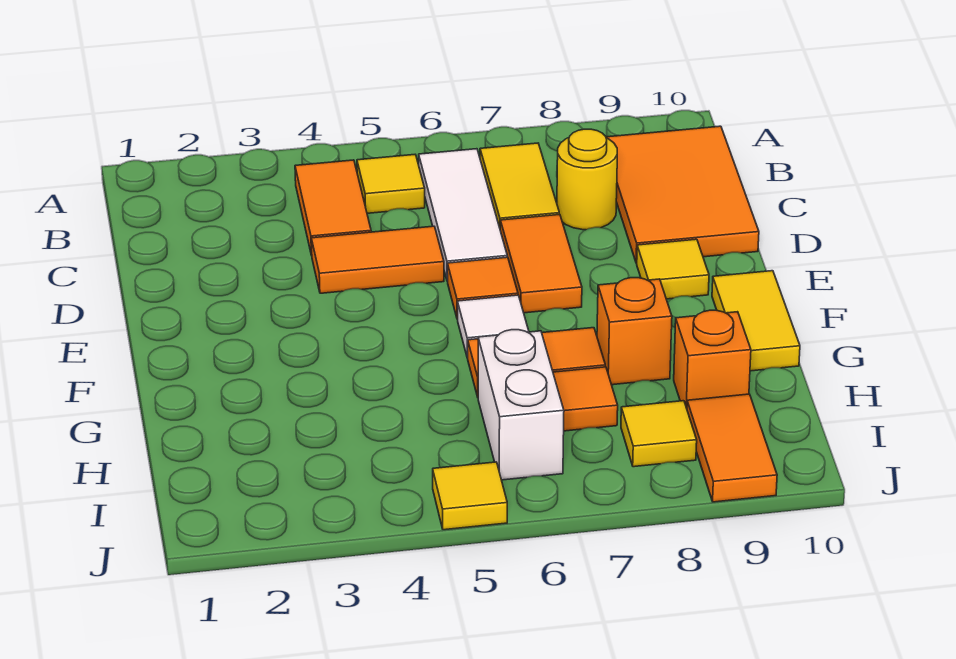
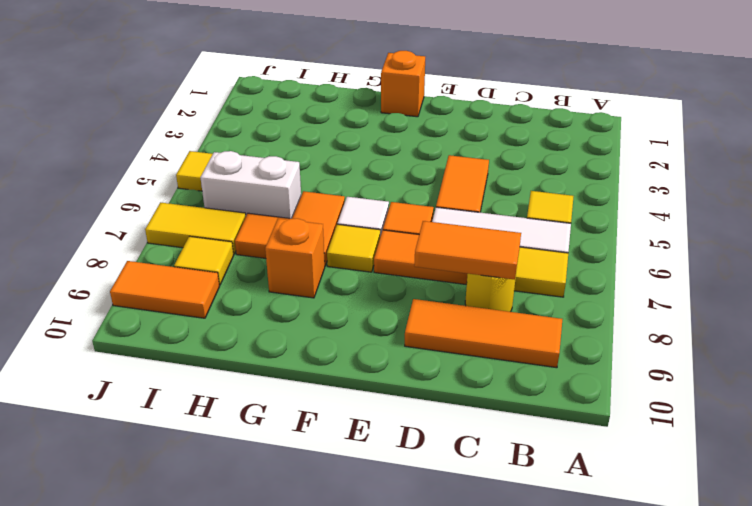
orange 1x2 tile [295,160,371,256] -> orange 1x2 tile moved to [414,221,521,280]
orange 2x3 tile [606,126,759,263] -> orange 1x3 tile [405,299,562,368]
yellow 1x1 tile [637,239,709,299] -> yellow 1x1 tile moved to [327,224,380,272]
yellow 1x2 tile [712,271,800,371] -> yellow 1x2 tile moved to [145,203,246,254]
orange 1x1 brick [674,310,751,408] -> orange 1x1 brick moved to [381,51,425,117]

